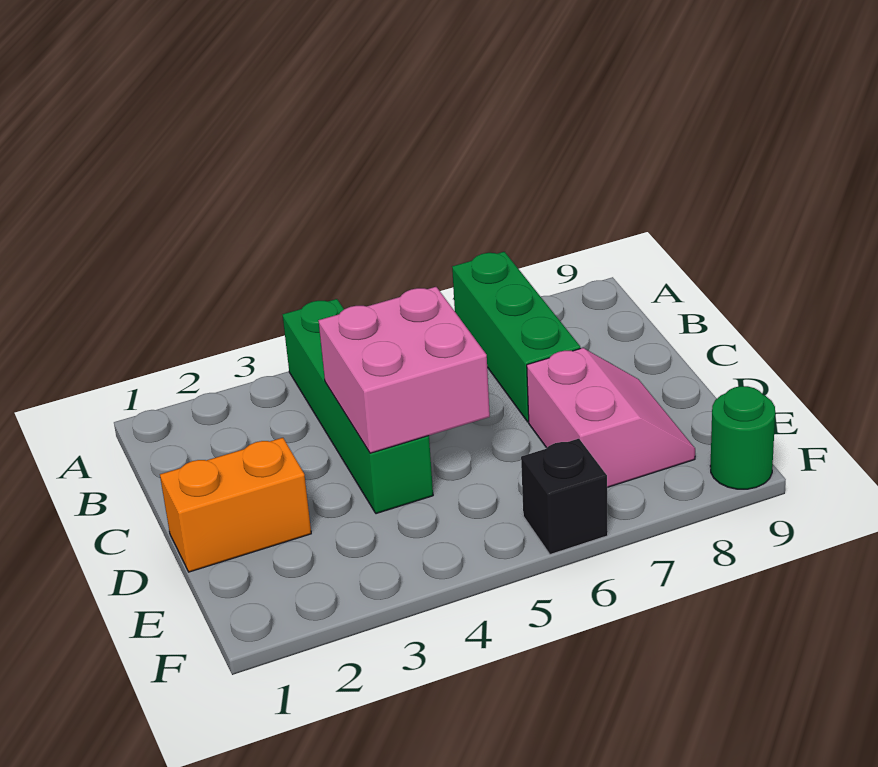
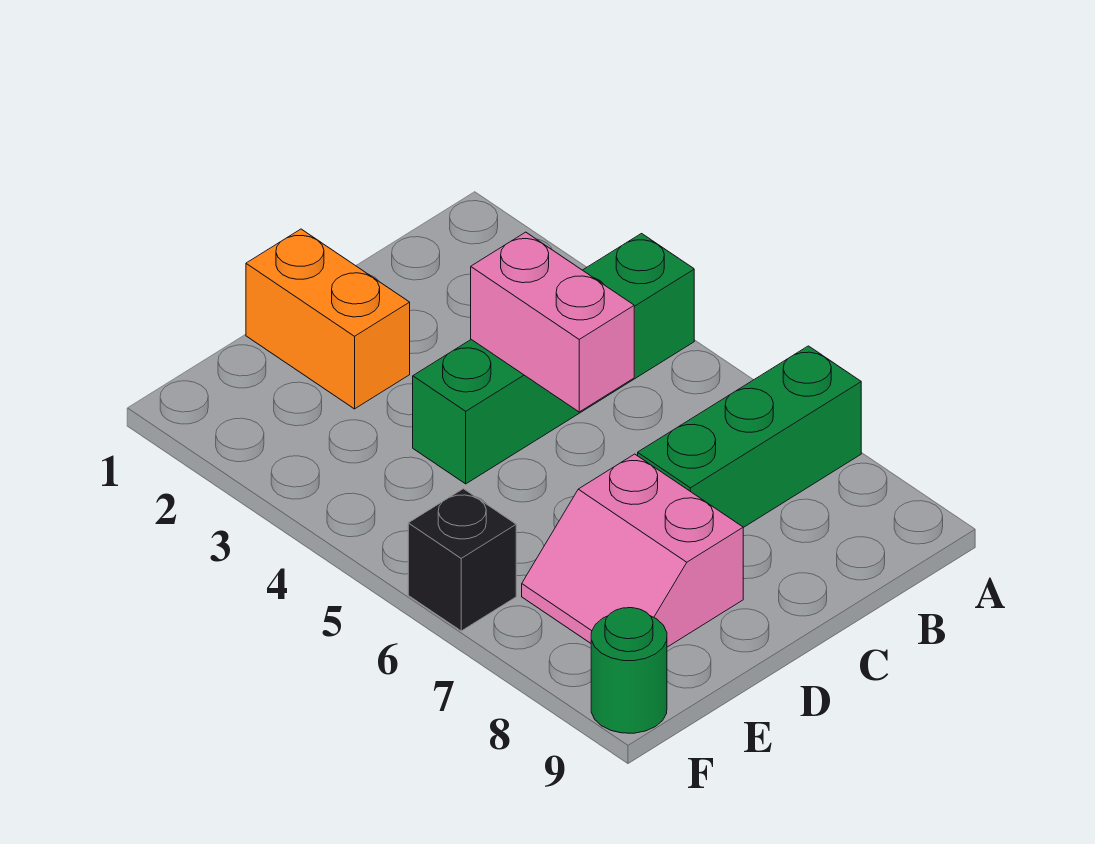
pink 2x2 brick [318,287,490,453] -> pink 1x2 brick [471,232,634,412]
pink 2x2 slope [527,348,695,487] -> pink 2x2 slope turned to [522,454,743,647]

